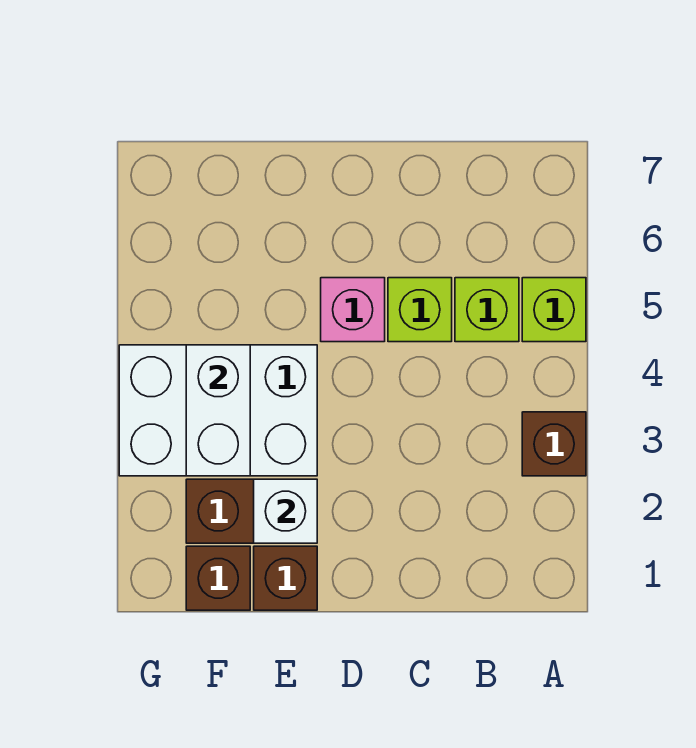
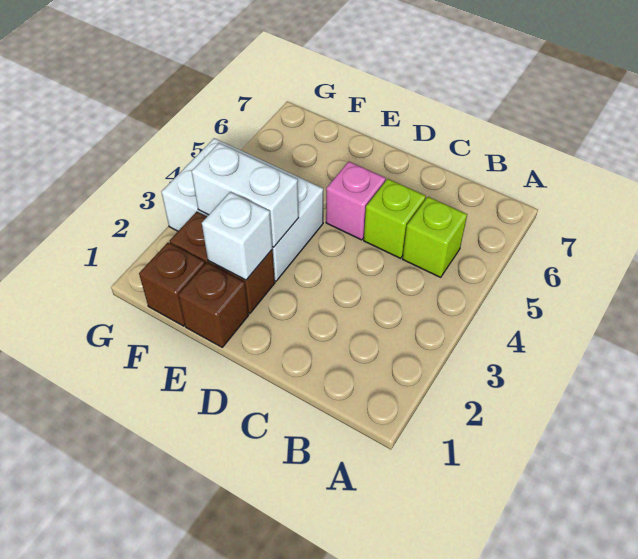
brown 1x1 brick [522,412,586,476] -> none
lime 1x1 brick [522,278,586,342] -> none
white 1x2 brick [186,345,250,476] -> white 1x2 brick turned to [192,143,299,247]

